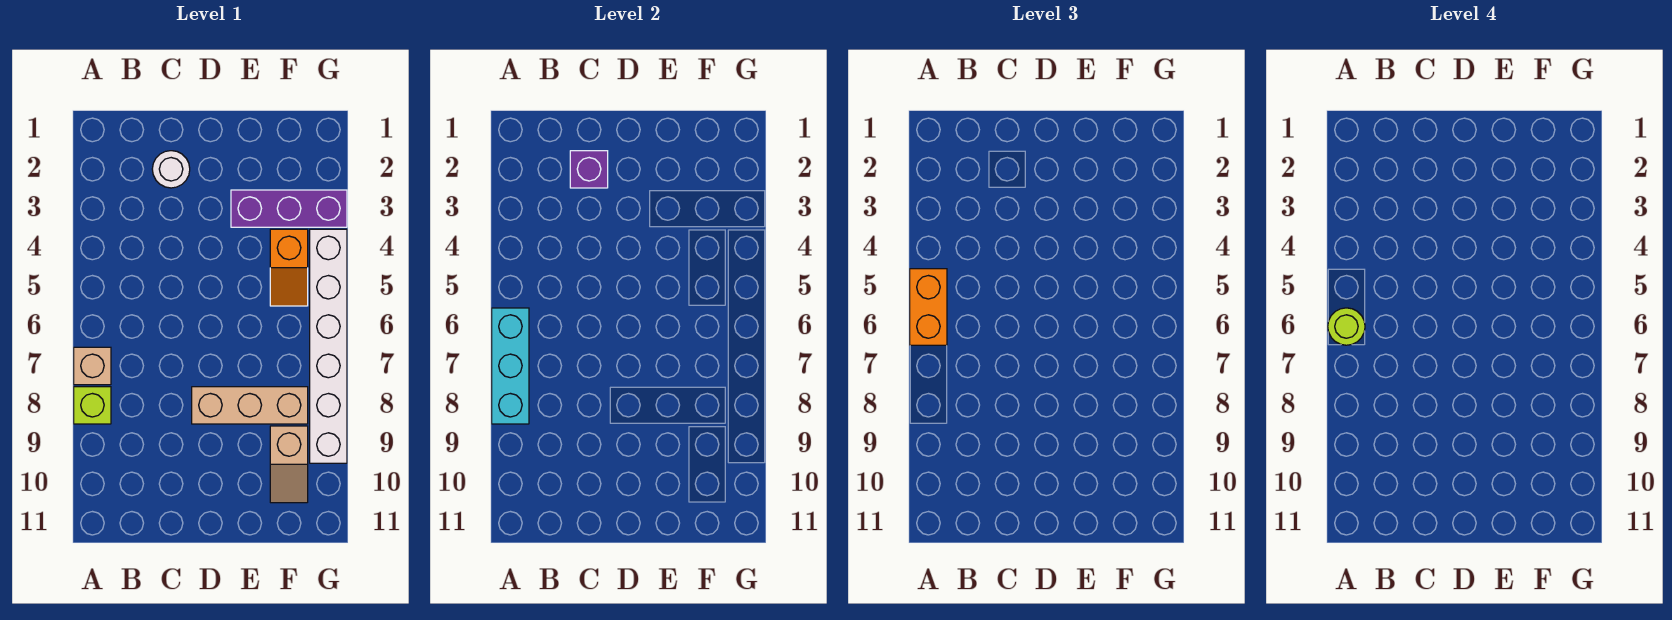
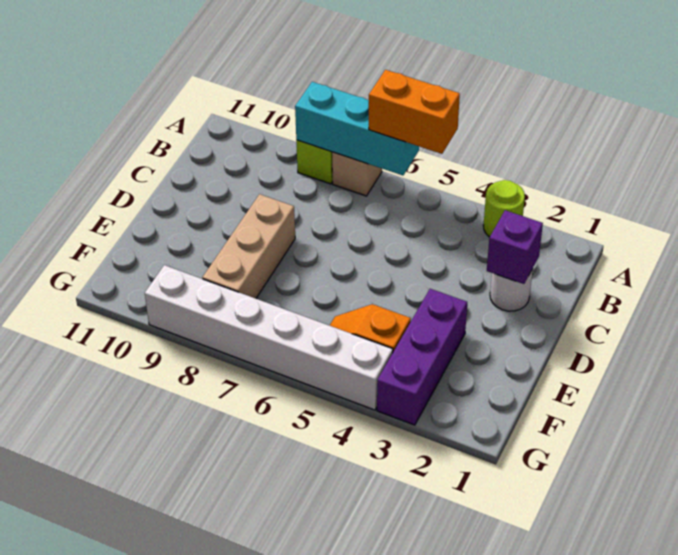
lime 1x1 round brick [1328,308,1365,345] -> lime 1x1 round brick moved to [483,180,525,237]
tan 1x2 slope [270,426,308,503] -> none

